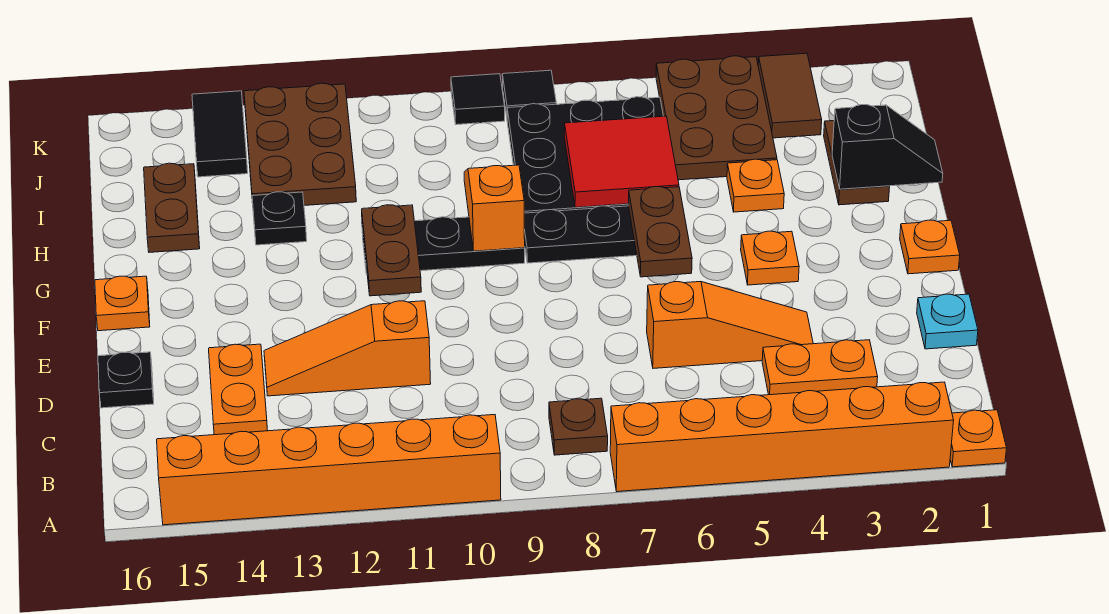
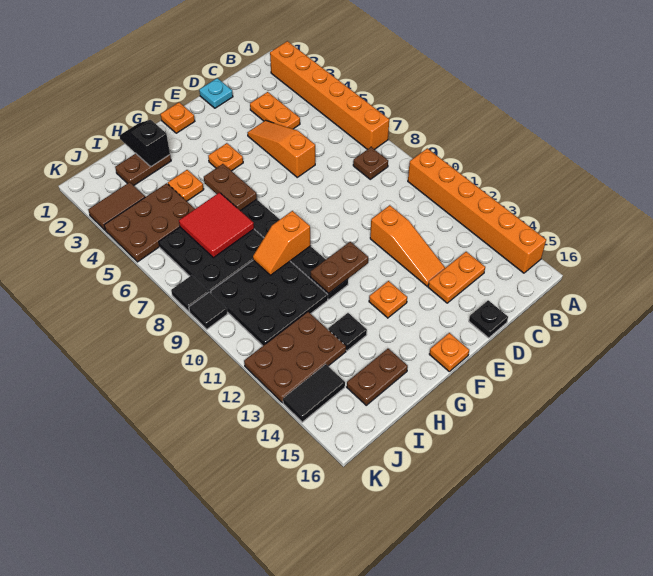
orange 1x1 plate [950,410,1007,467] -> orange 1x1 plate moved to [369,281,407,318]
brown 1x2 plate [629,187,692,277] -> brown 1x2 plate turned to [204,164,257,211]
none -> black 3x3 plate [211,260,328,346]

